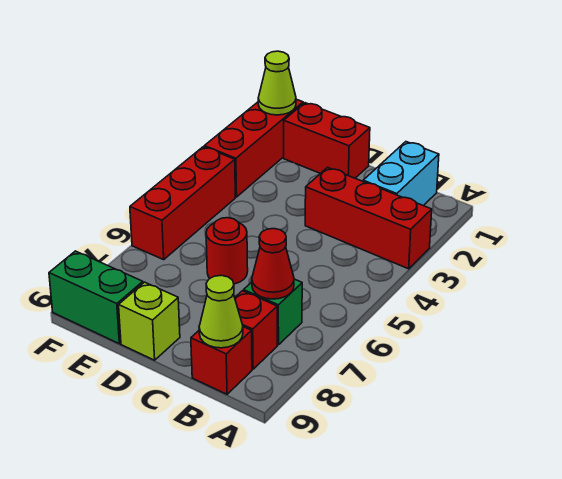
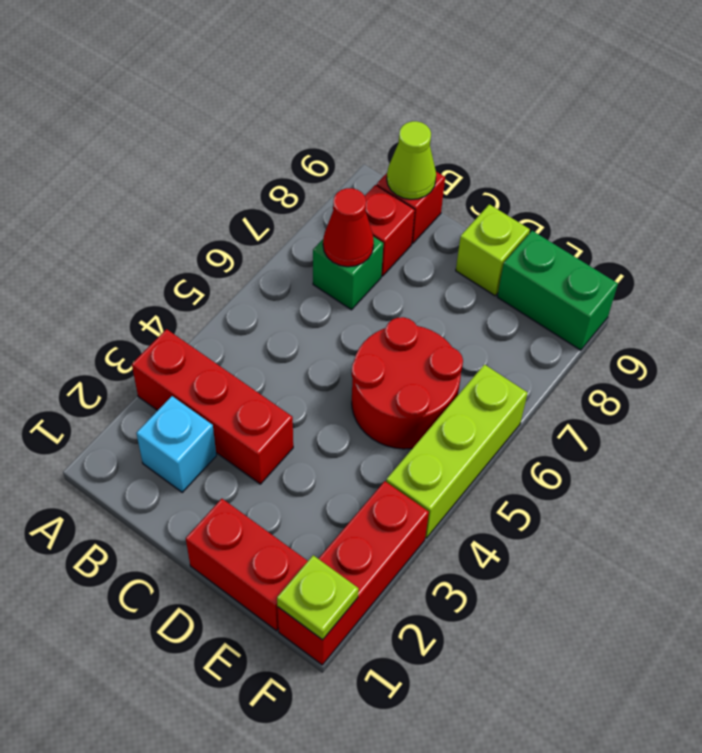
cyan 1x2 brick [363,142,439,206] -> cyan 1x1 brick [136,396,216,492]
red 1x1 round brick [206,218,248,284] -> red 2x2 round brick [352,317,463,449]
lime 1x1 cone [258,51,296,115] -> lime 1x1 plate [277,555,359,640]
red 1x3 brick [130,147,235,260] -> lime 1x3 brick [386,365,528,538]

